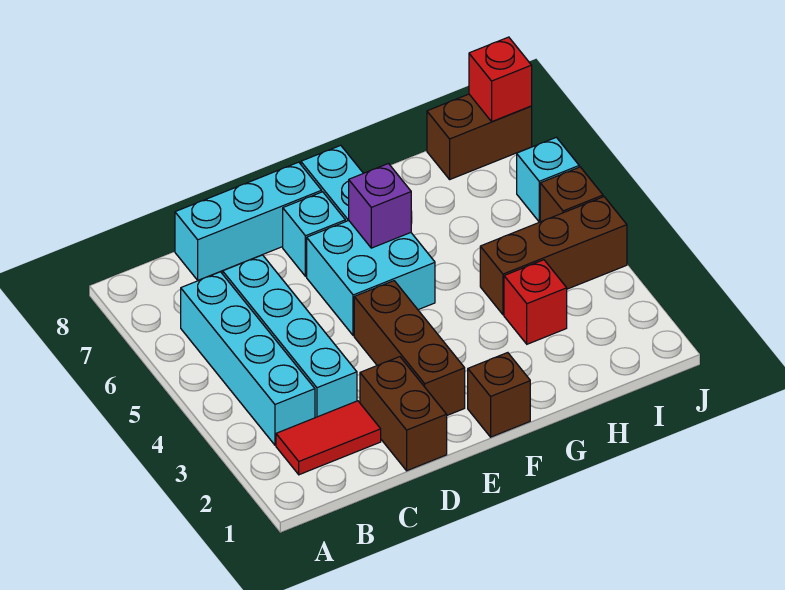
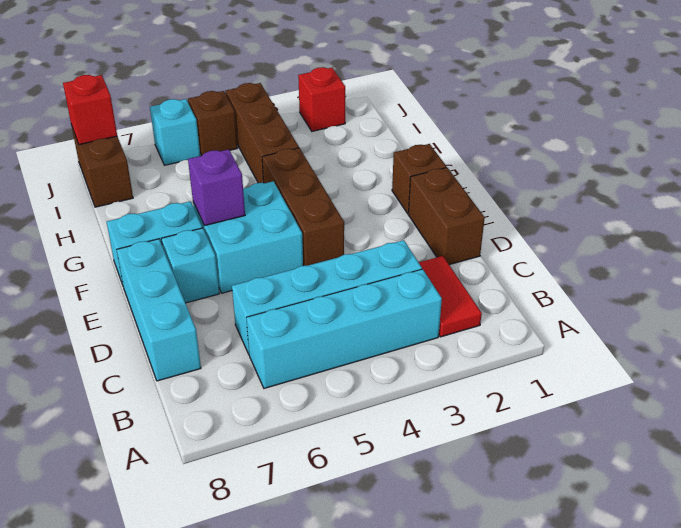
brown 1x2 brick [360,357,447,471] -> brown 1x2 brick turned to [409,168,485,265]
brown 1x3 brick [354,281,465,415] -> brown 1x3 brick turned to [262,148,344,266]
red 1x1 brick [504,260,567,344] -> red 1x1 brick moved to [298,67,345,131]

